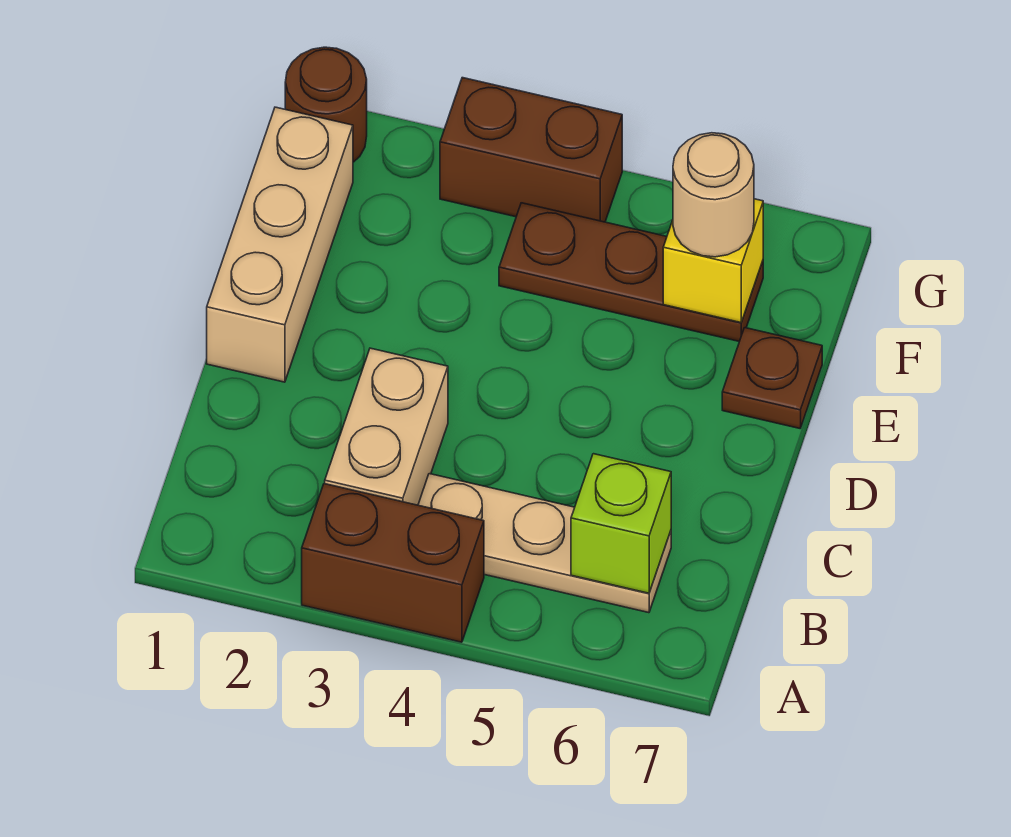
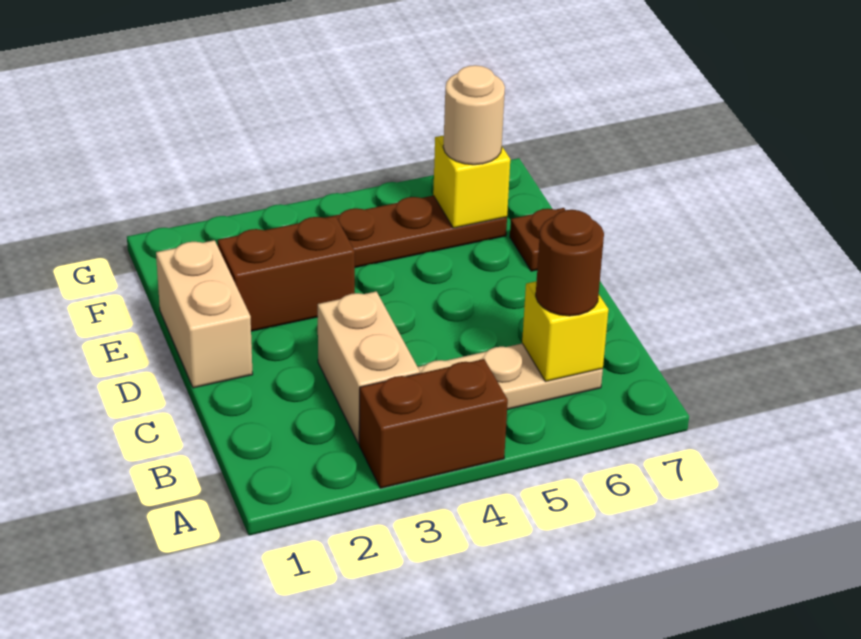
lime 1x1 brick [571,454,671,593] -> yellow 1x1 brick [522,281,608,382]
tan 1x3 brick [207,107,353,382] -> tan 1x2 brick [156,240,253,388]
brown 1x1 round brick [285,47,367,162] -> brown 1x1 round brick moved to [536,210,604,316]
brown 1x2 brick [440,78,622,222] -> brown 1x2 brick moved to [218,216,355,331]

